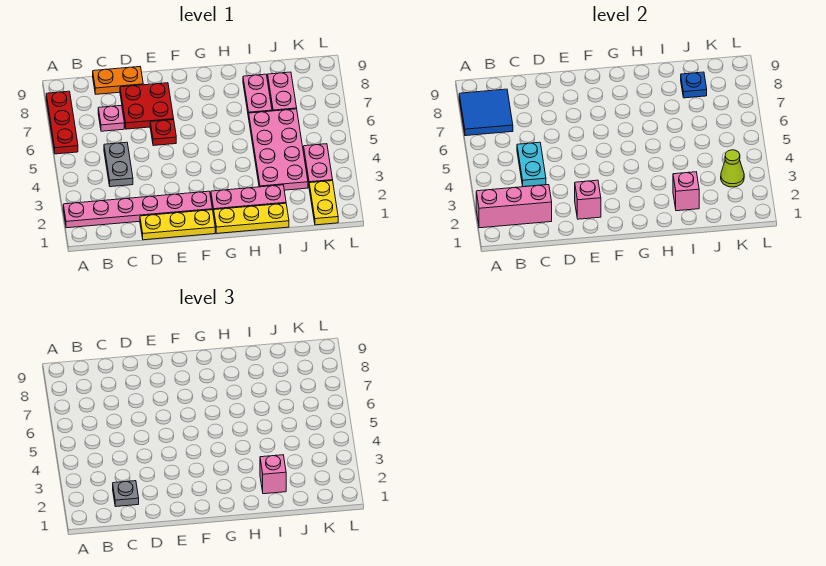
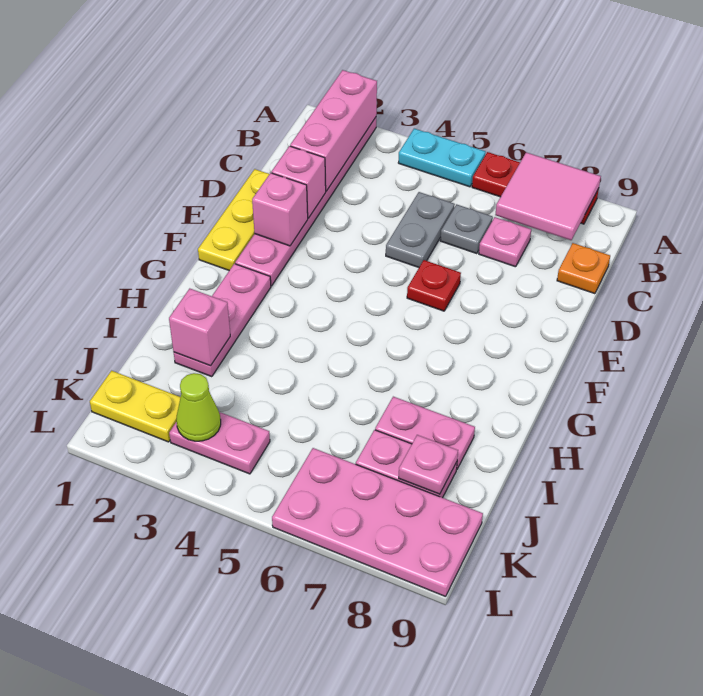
blue 2x2 tile [459,89,513,136] -> pink 2x2 tile [495,152,601,240]
grey 1x1 plate [113,481,139,506] -> grey 1x1 plate moved to [440,204,493,254]
grey 1x2 plate [104,142,133,187] -> grey 1x2 plate turned to [386,192,455,267]
cyan 1x2 plate [517,142,546,187] -> cyan 1x2 plate moved to [398,129,485,187]
orange 1x2 plate [93,67,143,94] -> orange 1x1 plate [557,243,610,294]
red 2x2 plate [120,83,174,129] -> none
yellow 1x3 plate [213,203,289,233] -> none
pink 1x1 brick [260,455,286,494] -> pink 1x1 brick moved to [271,146,326,218]
pink 2x4 plate [249,109,308,190] -> pink 2x4 plate moved to [272,448,483,597]
blue 1x1 plate [681,72,707,98] -> pink 1x1 plate [399,435,458,494]

